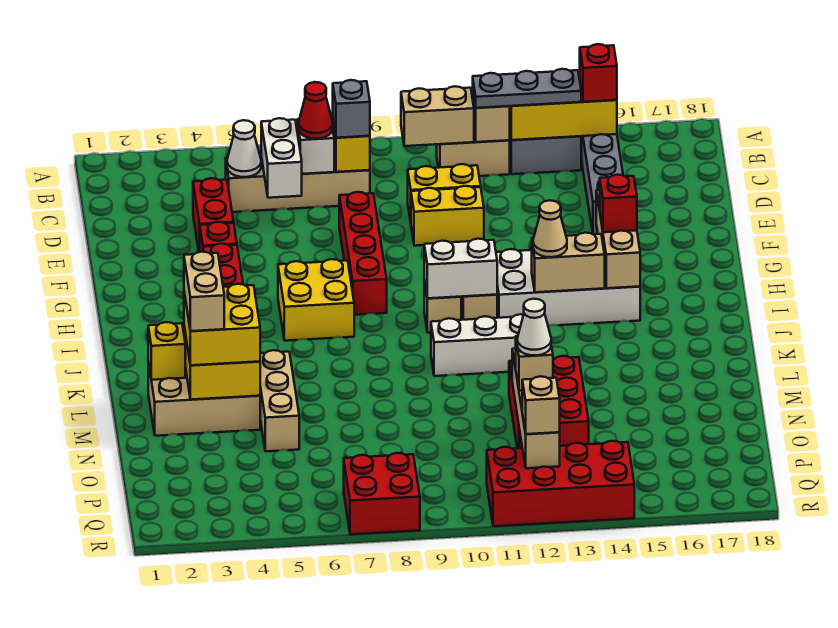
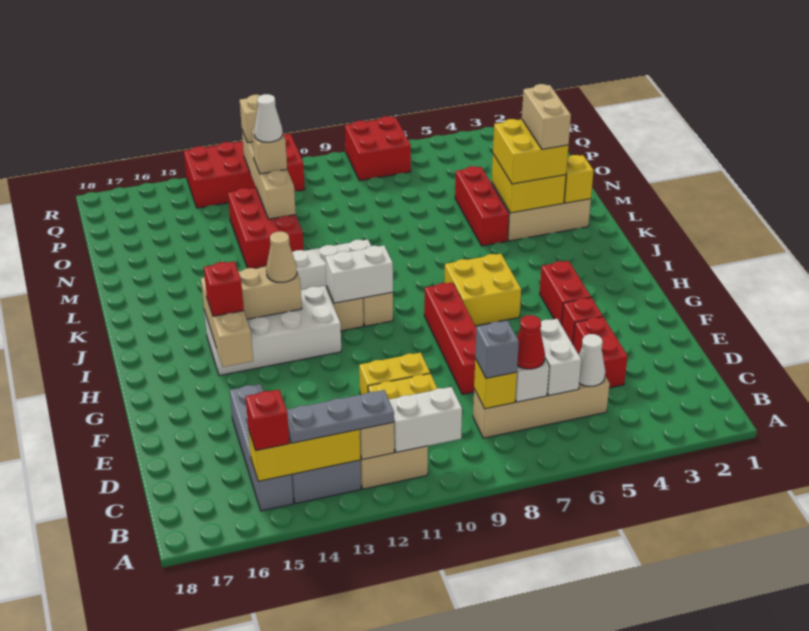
tan 1x2 brick [401,86,474,146] -> white 1x2 brick [389,387,462,452]
tan 1x3 brick [260,350,299,451] -> red 1x3 brick [455,166,509,246]

